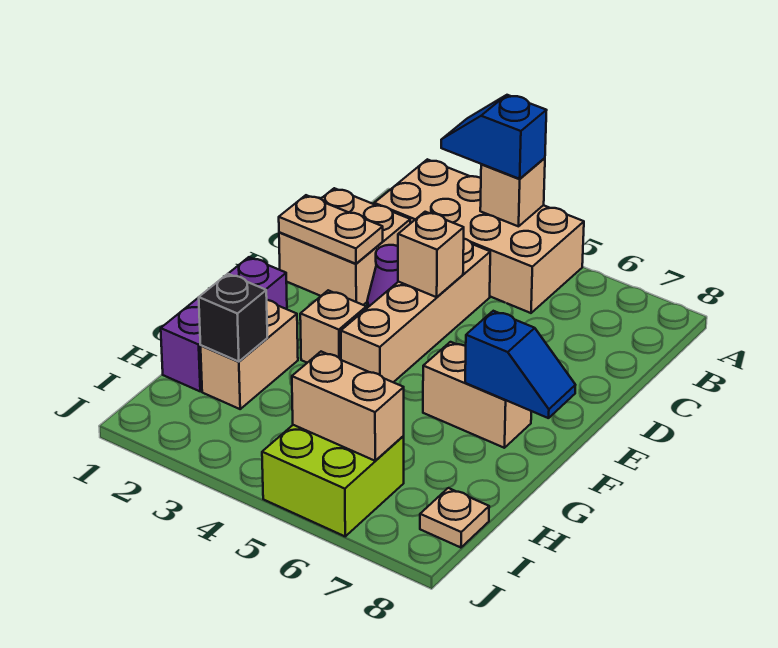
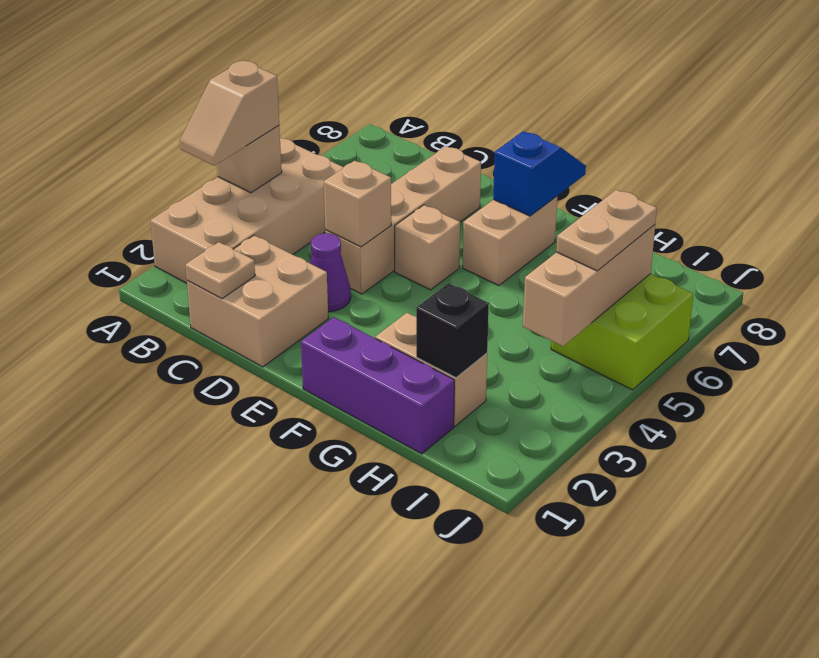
blue 1x2 slope [441,95,547,179] -> tan 1x2 slope [180,60,279,166]
tan 1x4 brick [341,239,490,382] -> tan 1x4 brick turned to [325,146,481,294]
tan 1x2 plate [279,195,383,264] -> tan 1x2 plate moved to [556,190,657,271]
tan 1x1 brick [300,290,366,363] -> tan 1x1 brick moved to [395,205,460,290]
tan 1x2 brick [292,352,404,461] -> tan 1x3 brick [523,225,655,346]
tan 1x1 plate [420,488,489,548] -> tan 1x1 plate moved to [185,242,255,299]

